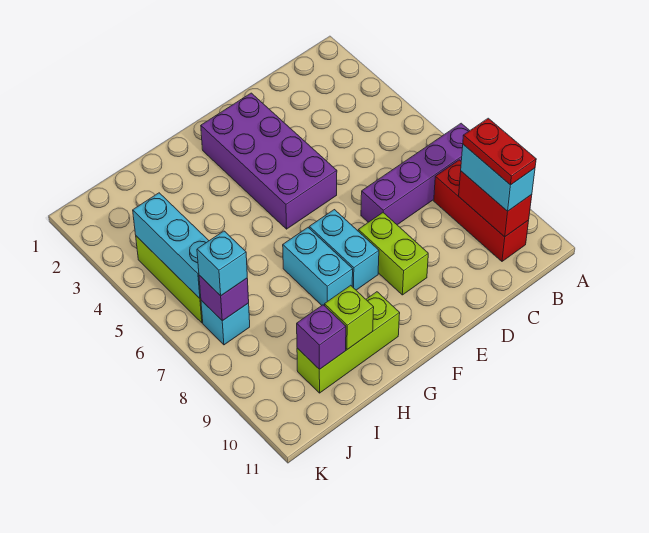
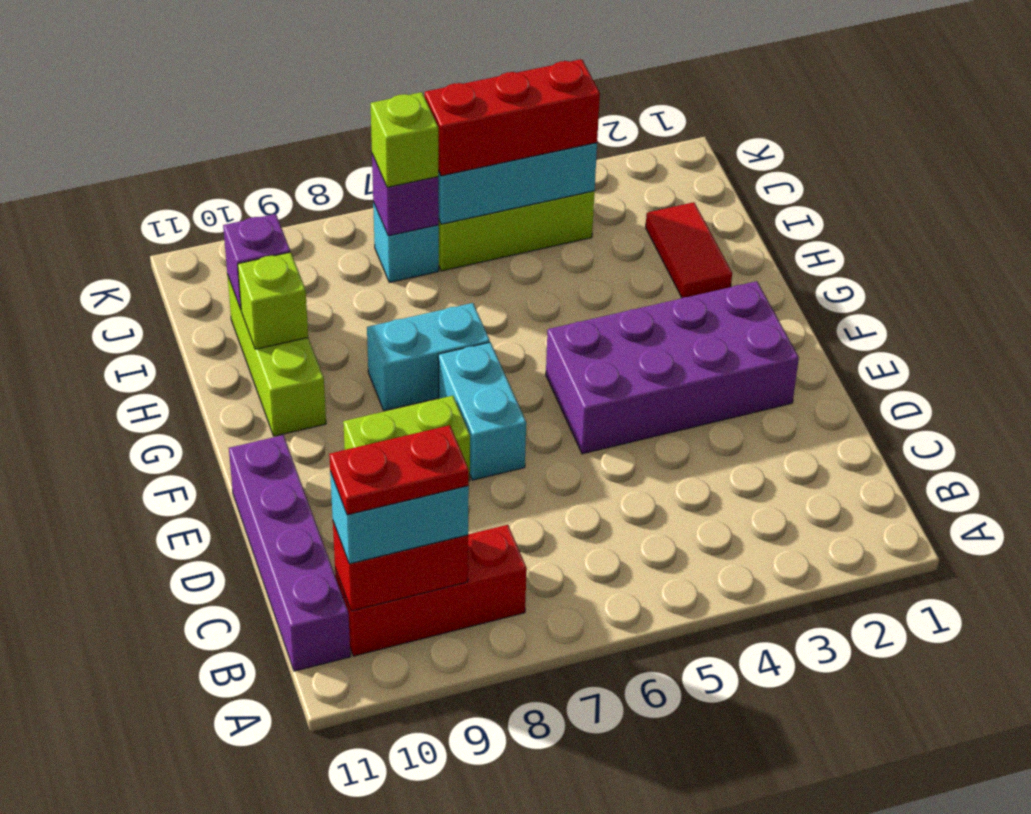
purple 1x4 brick [361,123,470,225] -> purple 1x4 brick moved to [229,435,350,671]
cyan 1x2 brick [309,210,379,290] -> cyan 1x2 brick turned to [438,342,526,480]
none -> red 1x2 tile [646,202,732,298]
none -> red 1x3 brick [425,59,600,176]
cyan 1x1 brick [197,231,247,296] -> lime 1x1 brick [371,92,438,187]

